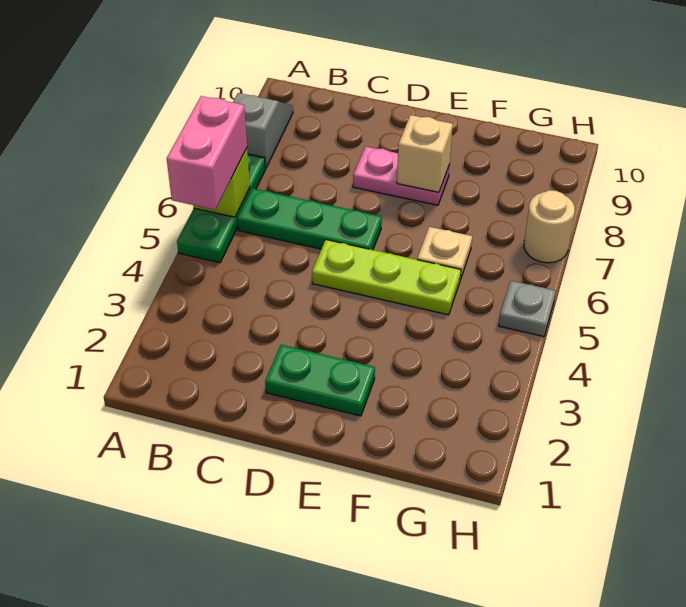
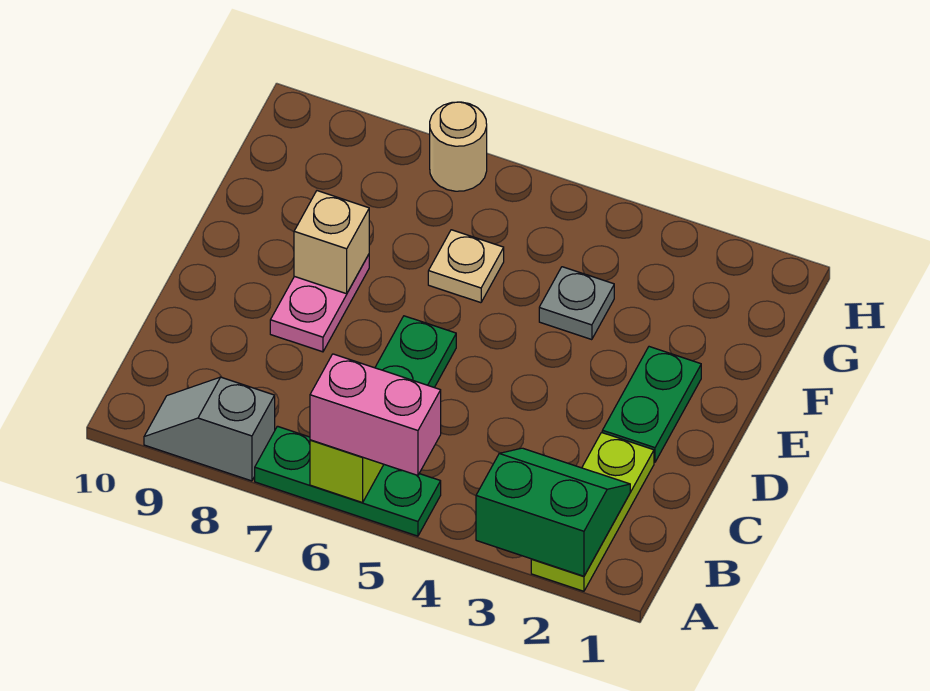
none -> green 2x2 slope [476,448,630,576]
lime 1x3 plate [312,240,461,315] -> lime 1x3 plate moved to [531,433,654,591]
grey 1x1 plate [499,281,556,337] -> grey 1x1 plate moved to [539,267,614,340]

